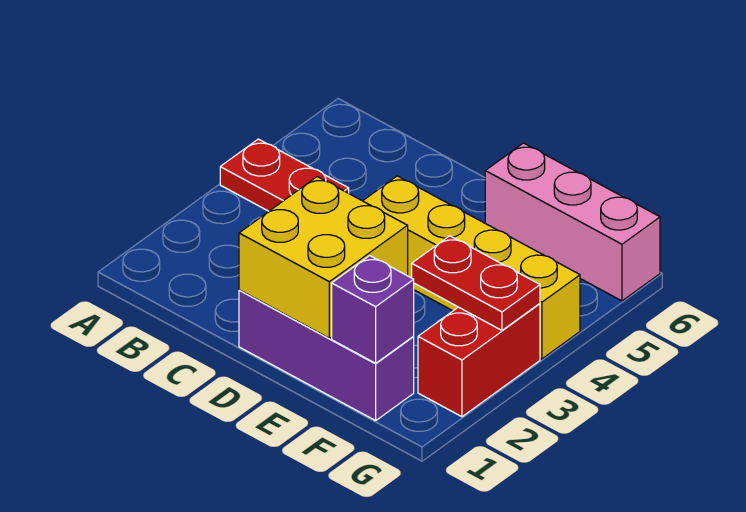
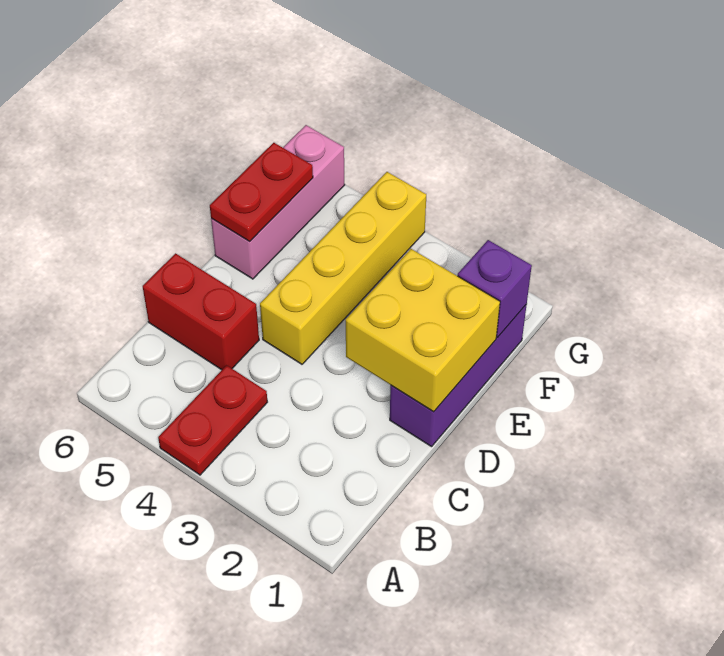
red 1x2 plate [412,236,540,330] -> red 1x2 plate moved to [210,143,313,242]
red 1x2 brick [418,304,540,417] -> red 1x2 brick moved to [143,253,259,370]

